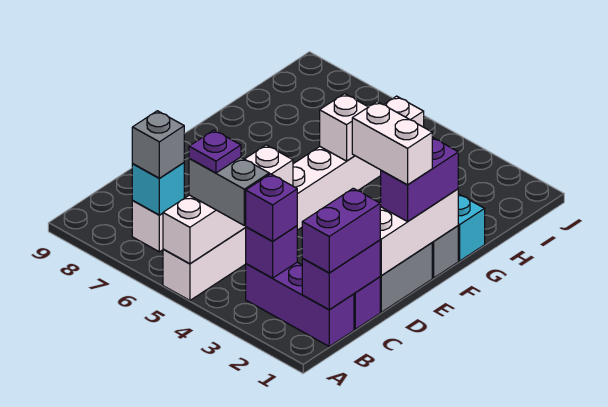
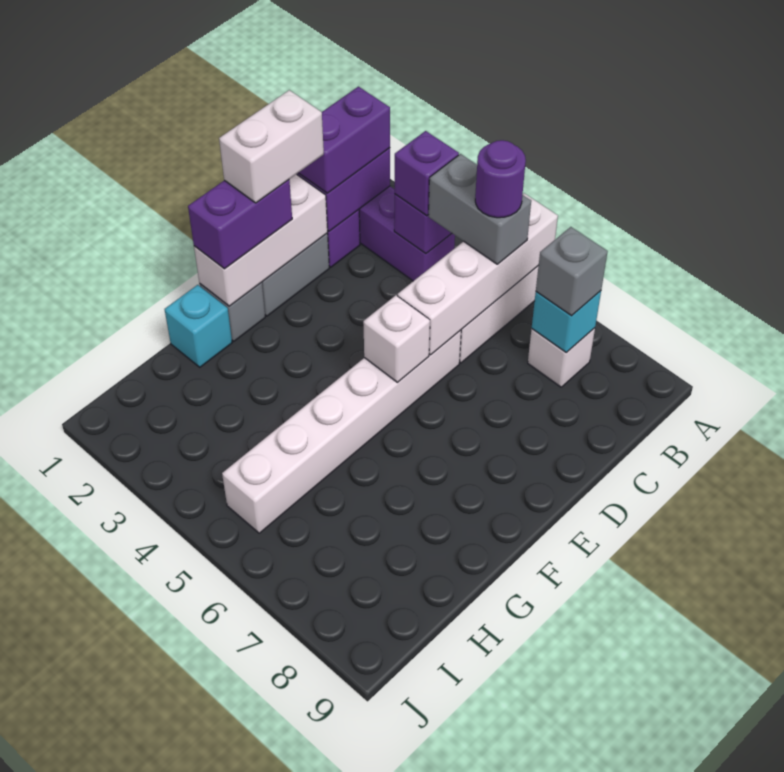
purple 1x1 plate [189,130,241,173] -> purple 1x1 round brick [475,140,526,218]
white 1x2 brick [352,102,432,185] -> white 1x2 brick turned to [219,90,324,203]
white 1x1 brick [320,94,368,161] -> white 1x1 brick moved to [363,295,430,382]

